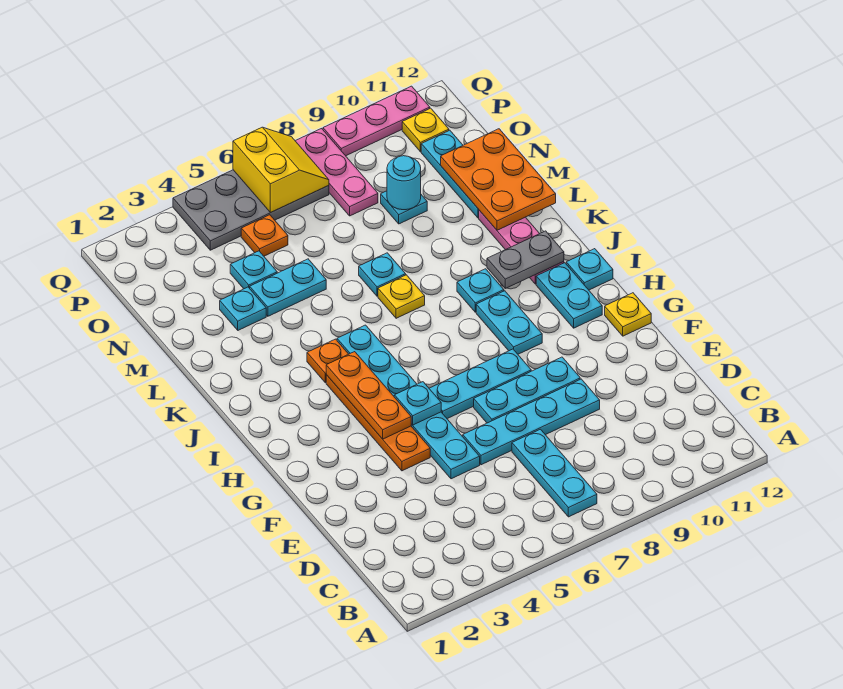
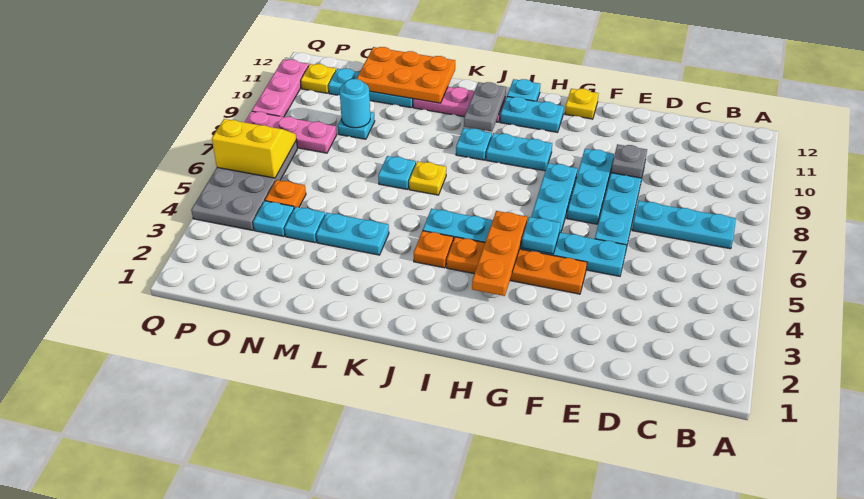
none -> grey 1x1 plate [611,144,647,178]
orange 1x3 plate [326,352,411,439] -> orange 1x3 plate turned to [472,211,527,296]
cyan 1x1 plate [220,287,266,330] -> cyan 1x1 plate moved to [253,201,294,237]
cyan 1x2 plate [250,259,326,316] -> cyan 1x2 plate turned to [316,213,389,255]

